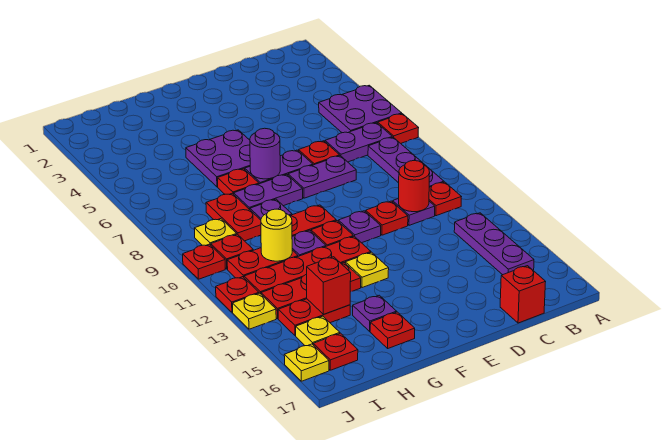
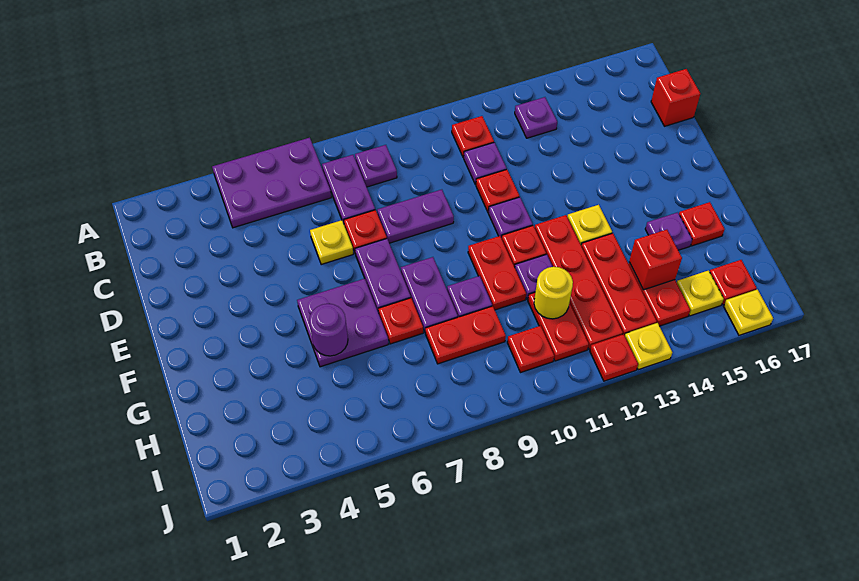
purple 2x2 plate [319,85,402,133] -> purple 2x3 plate [212,138,331,228]
red 1x1 plate [378,114,419,143] -> none
purple 1x3 plate [368,137,444,187] -> purple 1x1 plate [355,145,397,187]
purple 1x3 plate [454,213,534,275] -> purple 1x1 plate [515,97,557,138]
red 1x1 round brick [399,161,430,212] -> none
purple 1x2 plate [288,156,356,198] -> purple 1x2 plate turned to [377,190,454,243]
purple 1x1 round brick [250,128,280,179] -> purple 1x1 round brick moved to [309,304,348,356]
yellow 1x1 plate [194,219,237,246] -> yellow 1x1 plate moved to [310,220,353,265]
red 1x1 plate [183,244,225,279] -> none

